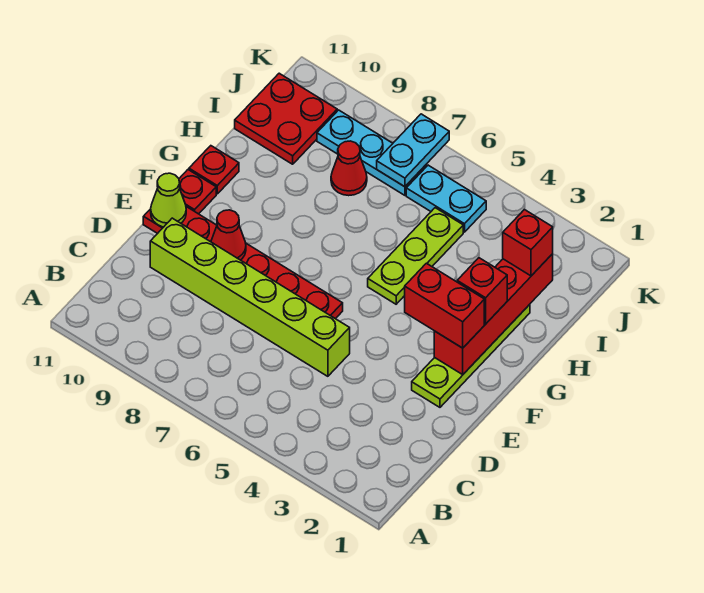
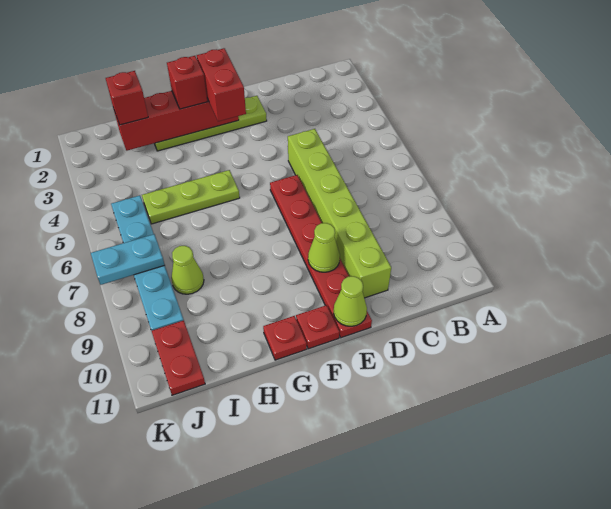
red 1x1 cone [211,210,246,260] -> lime 1x1 cone [308,223,340,272]
red 1x1 cone [331,141,367,196] -> lime 1x1 cone [171,246,204,294]
red 2x2 plate [235,73,337,164] -> red 1x2 plate [152,320,205,395]

